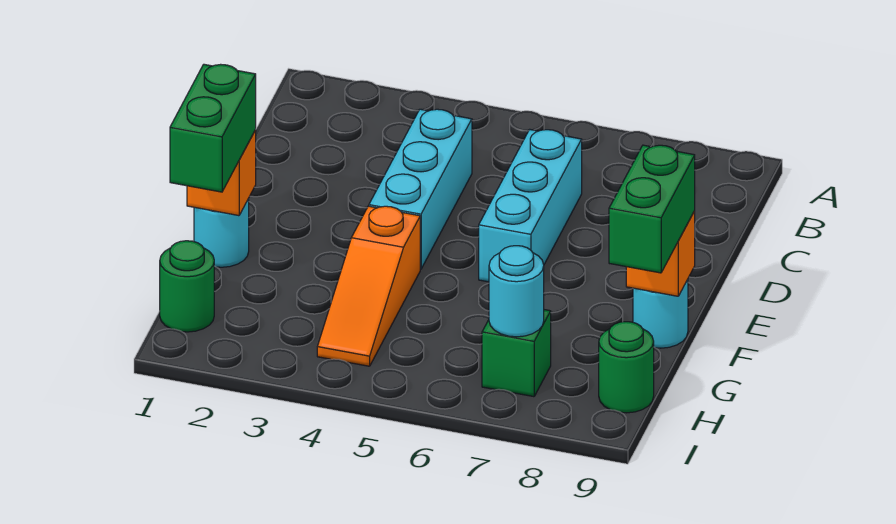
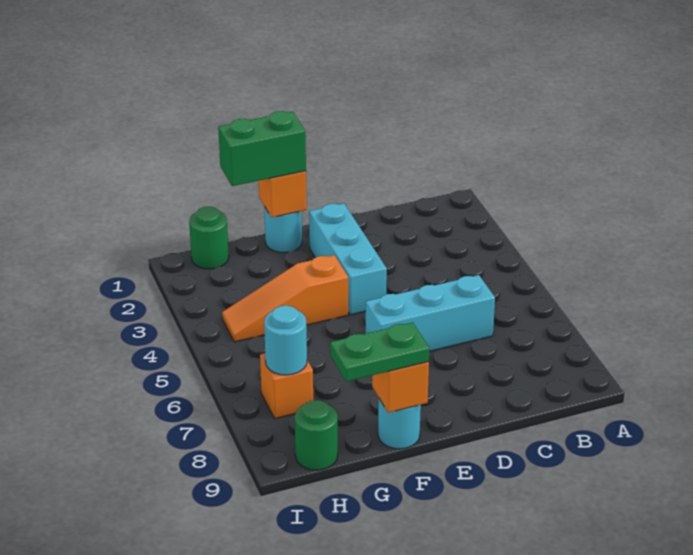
cyan 1x3 brick [369,109,472,269] -> cyan 1x3 brick turned to [309,204,387,315]
green 1x2 brick [609,145,695,273] -> green 1x2 plate [330,323,429,382]
green 1x1 brick [482,310,551,397] -> orange 1x1 brick [260,353,313,419]

